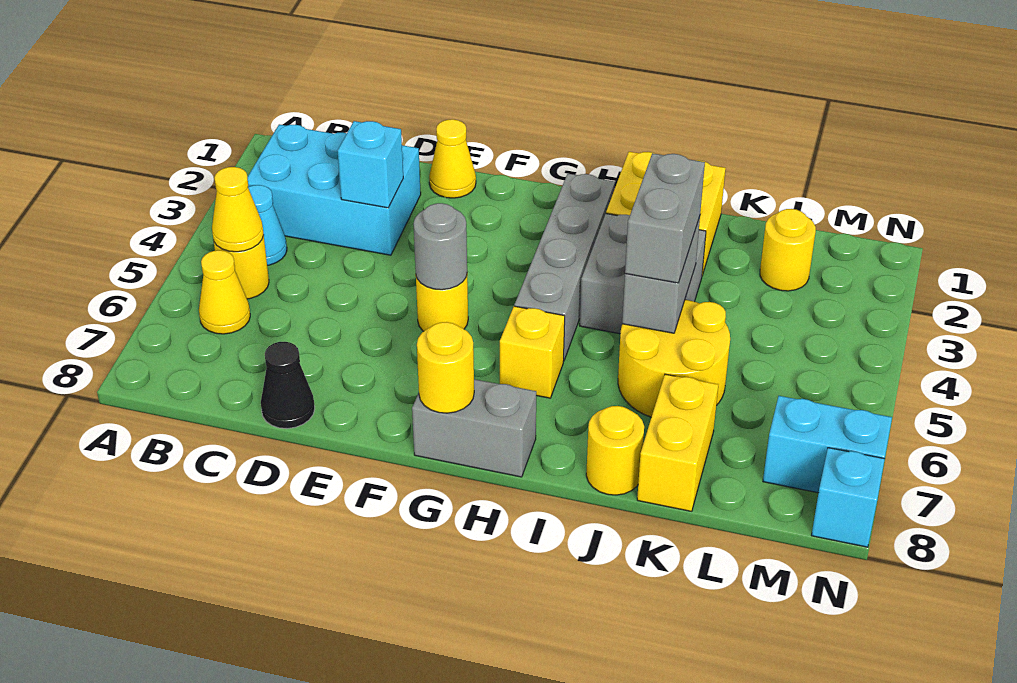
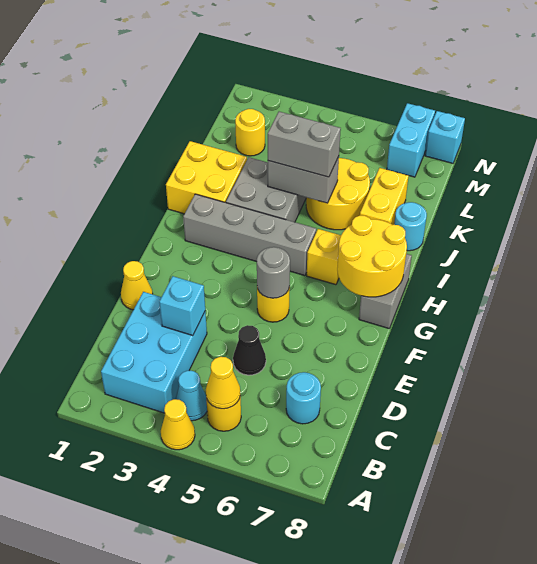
yellow 1x1 cone [199,250,250,334] -> yellow 1x1 cone moved to [161,399,195,450]
none -> cyan 1x1 round brick [286,372,321,424]
black 1x1 cone [261,342,315,429] -> black 1x1 cone moved to [233,325,266,375]
yellow 1x1 round brick [417,322,474,413] -> yellow 2x2 round brick [337,216,407,297]
yellow 1x1 round brick [586,406,644,495] -> cyan 1x1 round brick [394,202,427,251]
yellow 1x2 brick [637,374,718,511] -> yellow 1x2 brick turned to [360,168,408,225]

